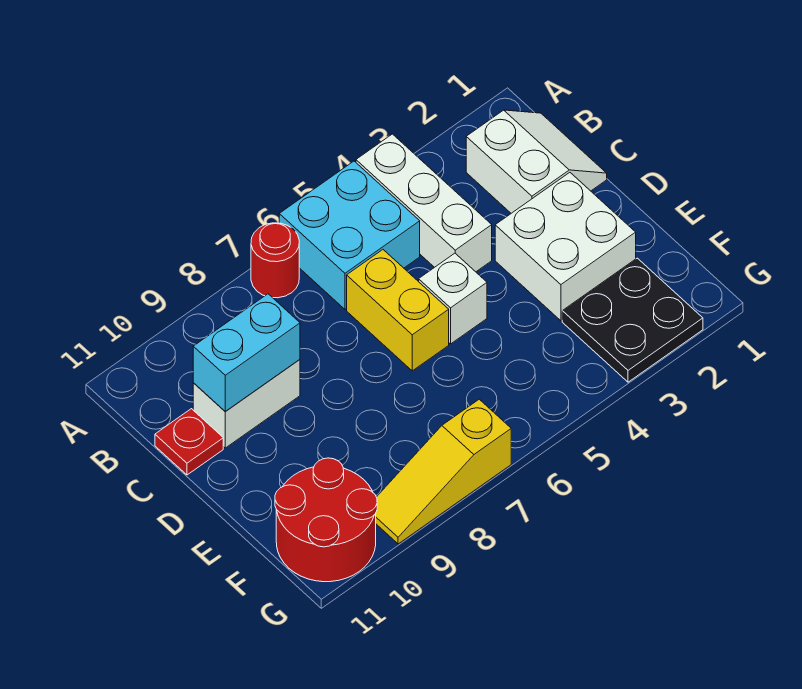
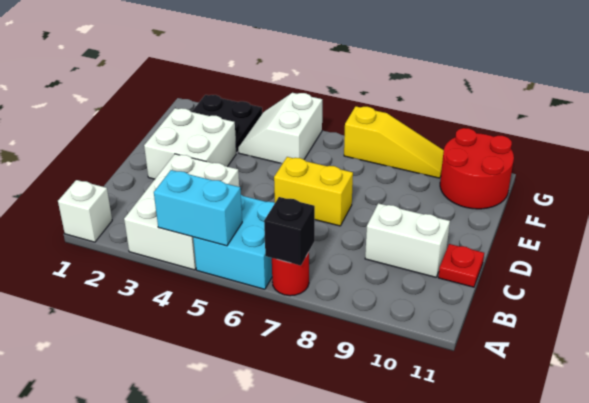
white 1x3 brick [356,134,492,272] -> white 2x3 brick [124,154,239,270]
none -> black 1x1 brick [264,197,315,266]
white 2x2 slope [466,110,607,213] -> white 2x2 slope moved to [238,93,322,164]
yellow 1x2 brick [347,250,449,371] -> yellow 1x2 brick turned to [274,157,353,226]
cyan 1x2 brick [193,294,300,412] -> cyan 1x2 brick moved to [154,170,242,246]
white 1x1 brick [419,253,487,344] -> white 1x1 brick moved to [58,180,112,242]

